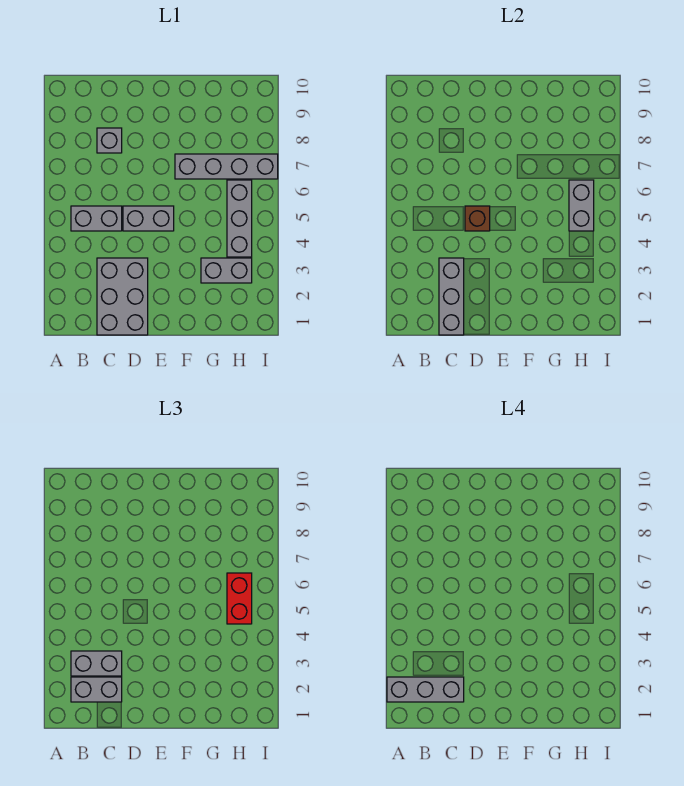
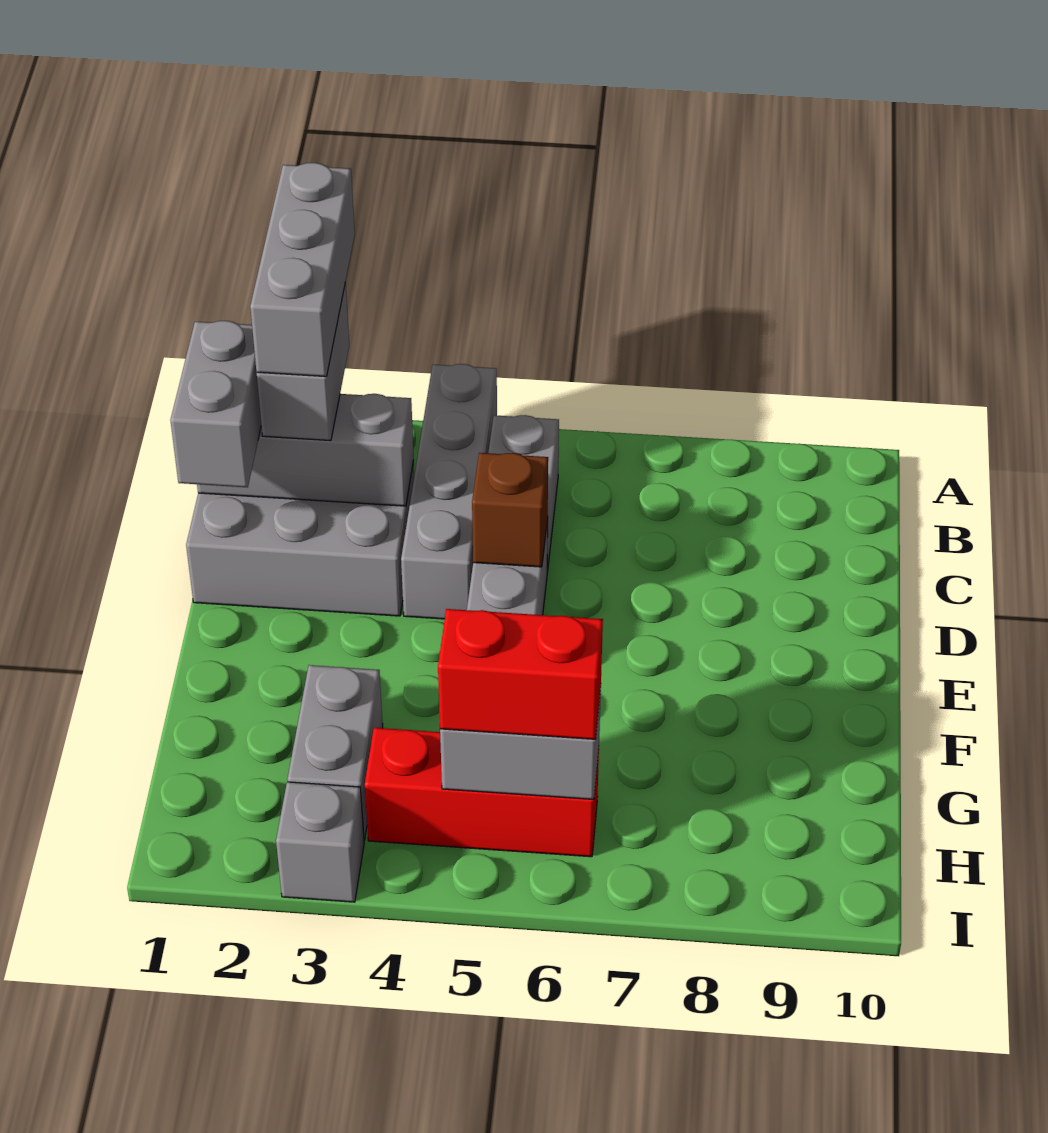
grey 1x2 brick [71,651,122,676] -> grey 1x2 brick moved to [170,321,261,487]
grey 1x1 brick [97,128,122,153] -> grey 1x1 brick moved to [276,782,364,902]
grey 1x4 brick [175,154,278,179] -> grey 1x4 brick moved to [401,364,497,619]
grey 1x3 brick [227,180,252,257] -> red 1x3 brick [365,728,599,857]

